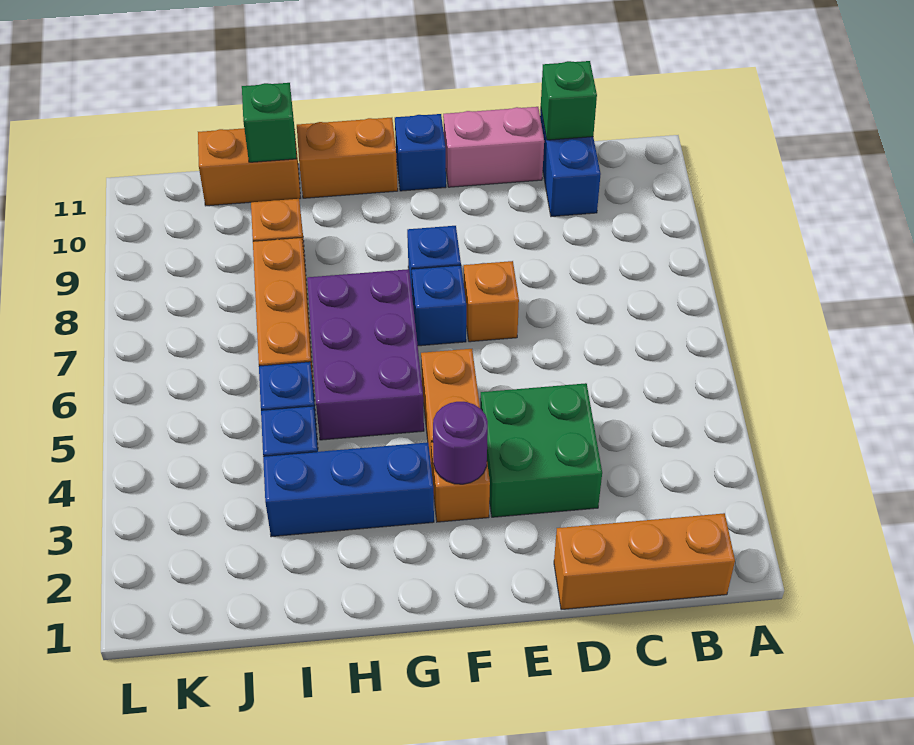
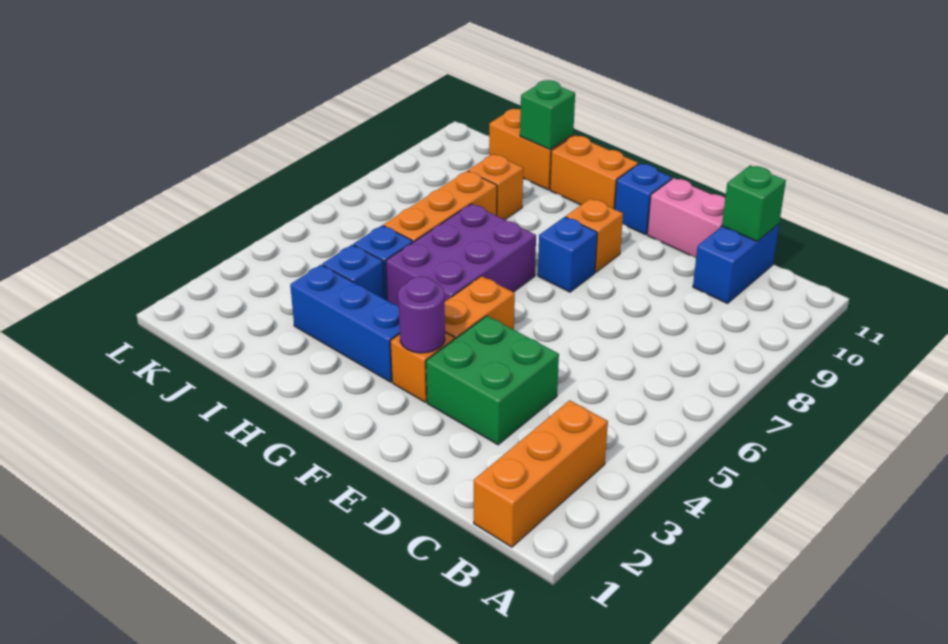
orange 1x3 brick [554,513,735,610] -> orange 1x3 brick turned to [474,400,608,547]
orange 1x1 brick [464,261,519,342] -> orange 1x1 brick moved to [566,198,623,272]
blue 1x1 brick [412,265,466,346] -> none

